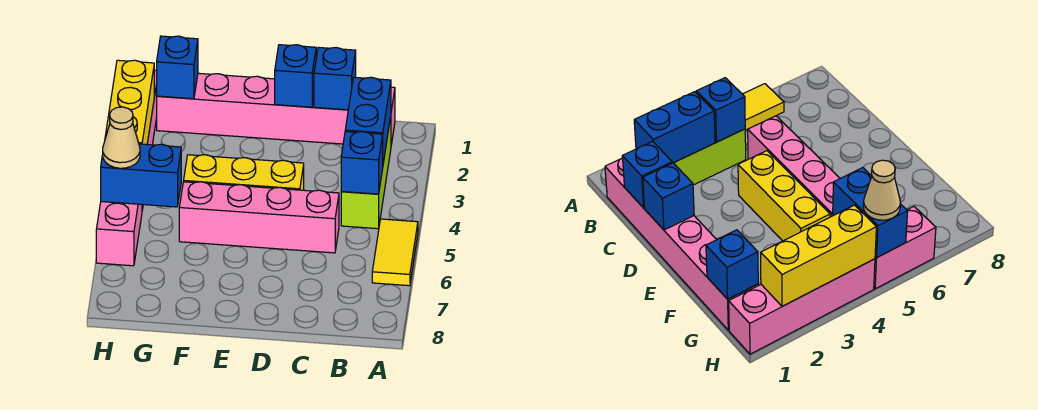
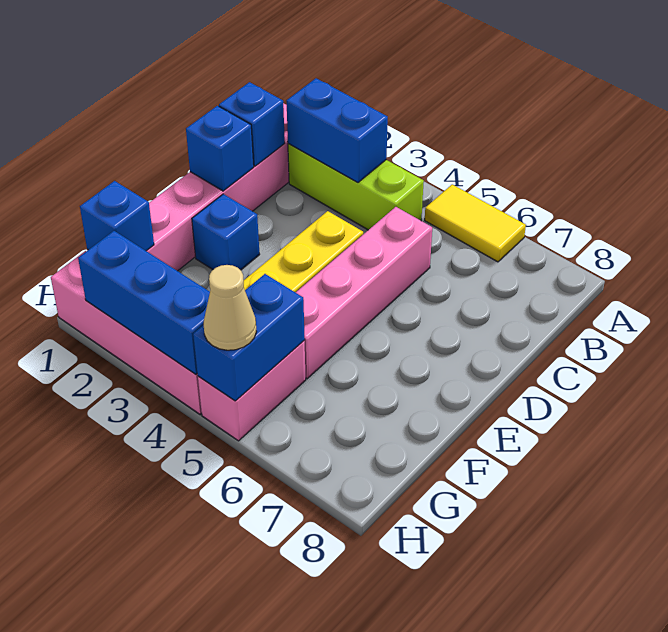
blue 1x1 brick [341,131,383,194] -> blue 1x1 brick moved to [192,194,260,270]
yellow 1x3 brick [105,60,154,145] -> blue 1x3 brick [78,231,210,374]
pink 1x2 brick [96,202,142,266] -> pink 1x2 brick turned to [198,341,306,441]

